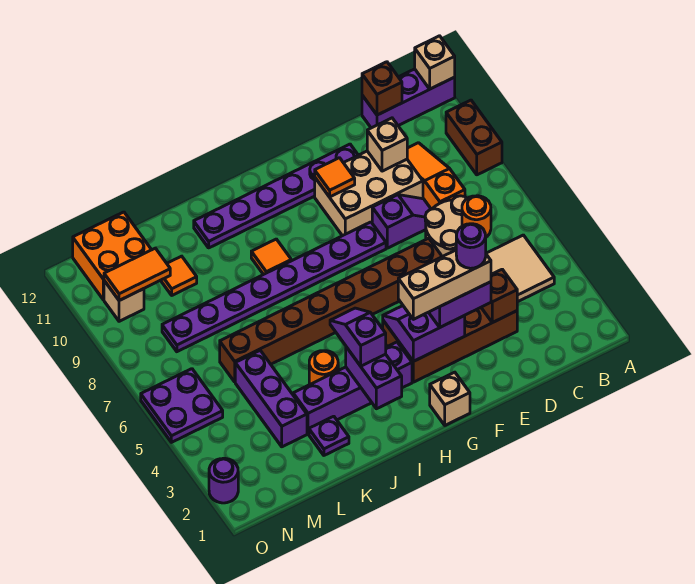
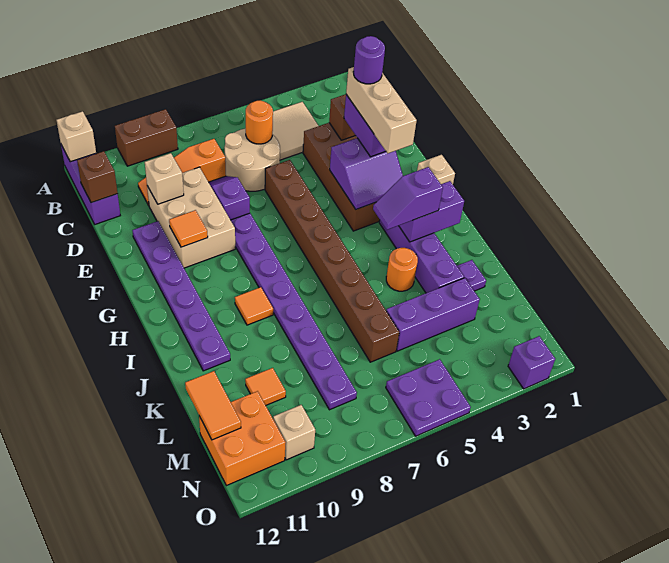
purple 2x2 slope [383,306,465,361] -> purple 2x2 slope turned to [330,138,403,209]
orange 1x2 tile [104,248,170,300] -> orange 1x2 tile moved to [185,371,241,440]
purple 1x1 round brick [209,458,238,503] -> purple 1x1 brick [508,336,555,389]

